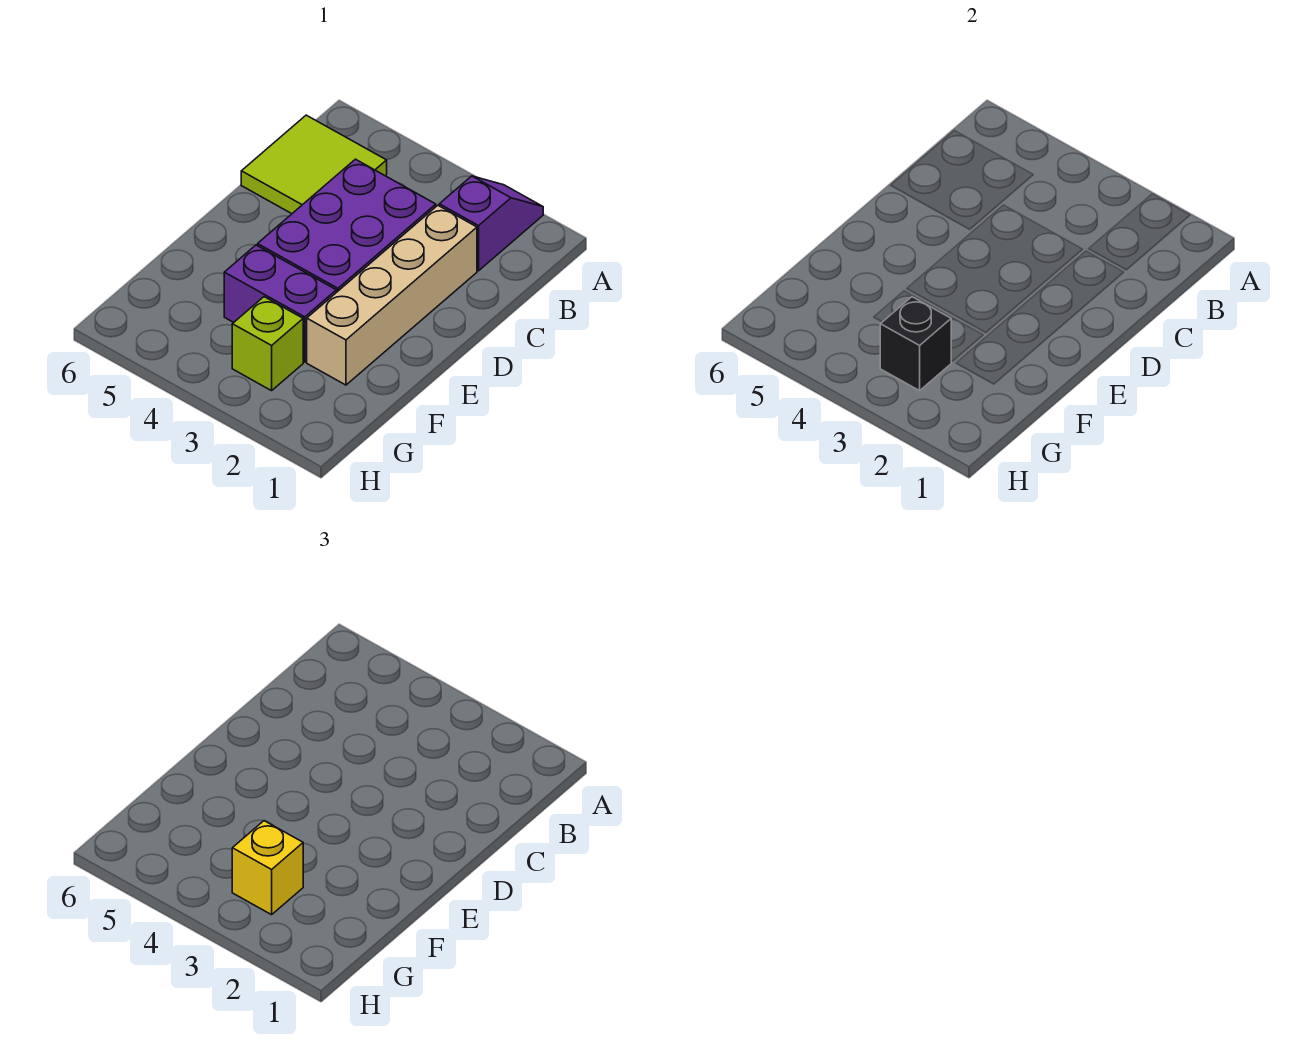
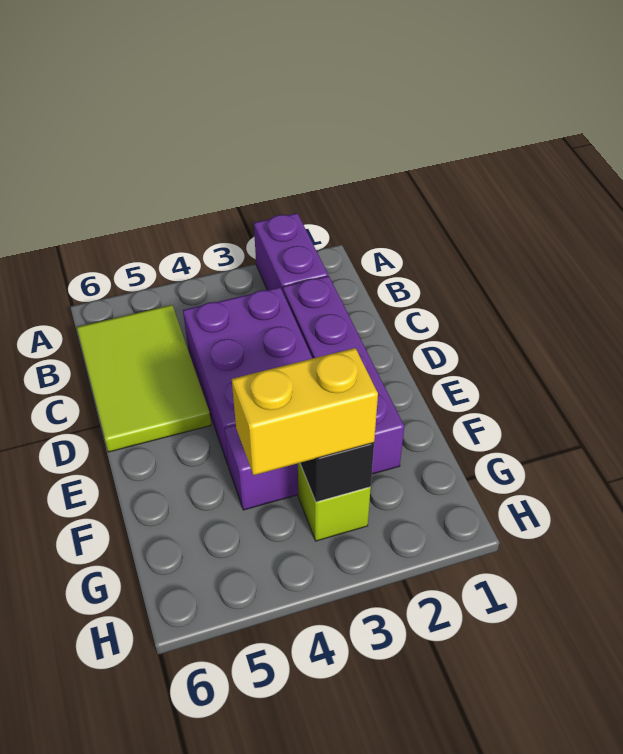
purple 1x2 slope [439,176,543,271] -> purple 1x2 brick [254,213,328,292]
lime 2x2 tile [241,115,387,214] -> lime 2x3 tile [77,305,211,452]
tan 1x4 brick [307,205,477,385] -> purple 1x4 brick [283,276,404,474]
yellow 1x1 brick [232,821,303,915] -> yellow 1x2 brick [232,348,378,475]

